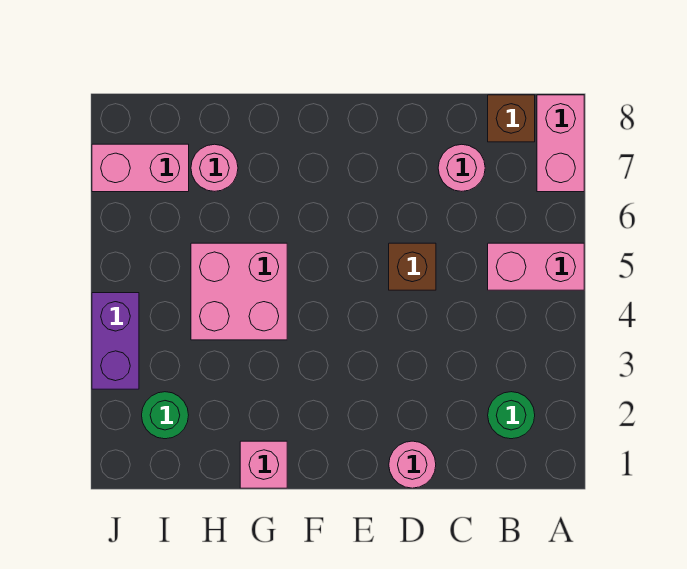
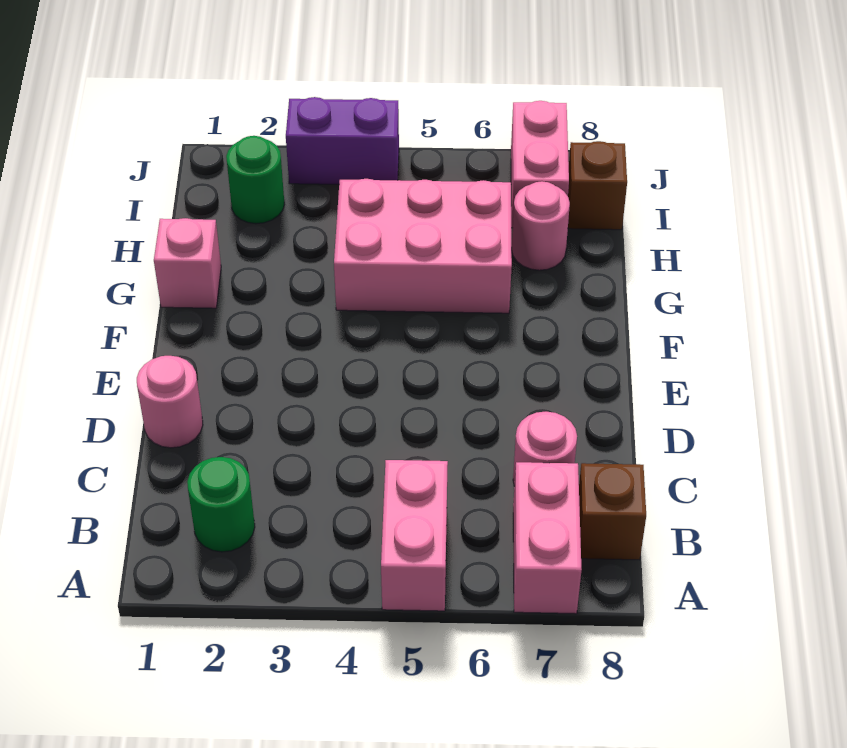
pink 1x2 brick [537,95,584,192] -> pink 1x2 brick turned to [513,462,582,614]
brown 1x1 brick [389,243,436,290] -> brown 1x1 brick moved to [568,141,627,230]
pink 2x2 brick [191,243,287,340] -> pink 2x3 brick [334,179,512,313]

